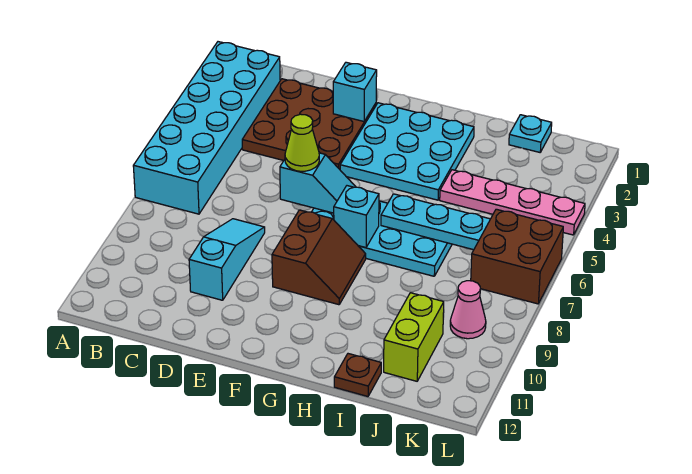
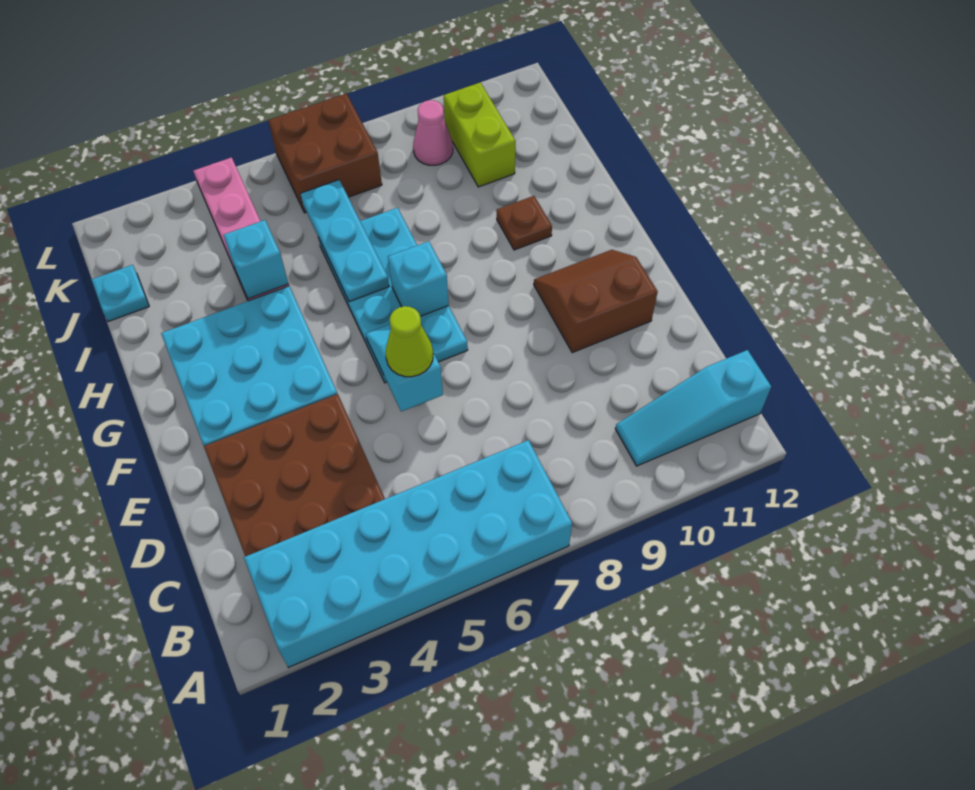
cyan 1x3 slope [189,219,265,300] -> cyan 1x3 slope moved to [615,350,771,466]
cyan 1x1 brick [333,62,377,121] -> cyan 1x1 brick moved to [224,220,288,299]
brown 2x2 slope [272,210,366,305] -> brown 2x2 slope moved to [534,250,658,353]
brown 1x1 plate [334,354,381,396] -> brown 1x1 plate moved to [497,196,552,250]
lime 1x2 brick [384,293,444,381] -> lime 1x2 brick turned to [444,82,515,187]

